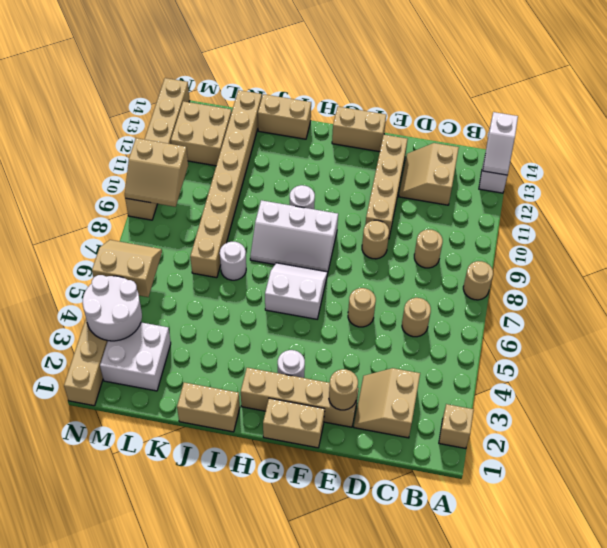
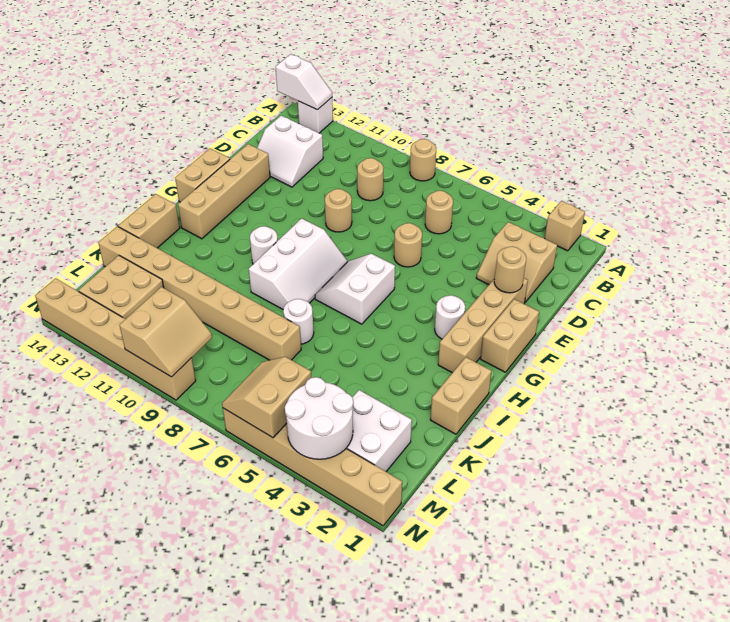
tan 2x2 slope [399,143,459,205] -> white 2x2 slope [257,116,323,187]
tan 1x4 brick [365,135,408,239] -> tan 1x4 brick turned to [178,144,270,239]

